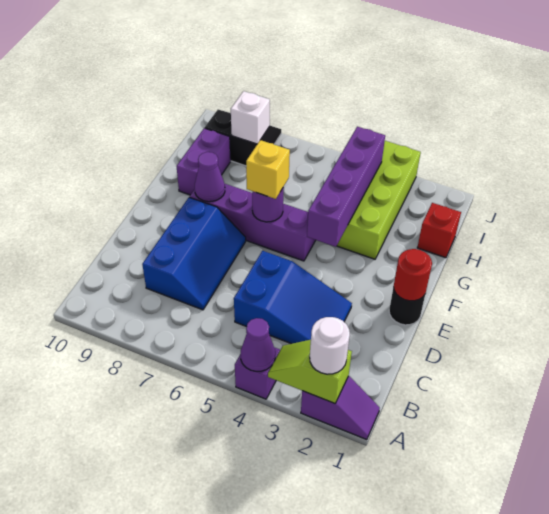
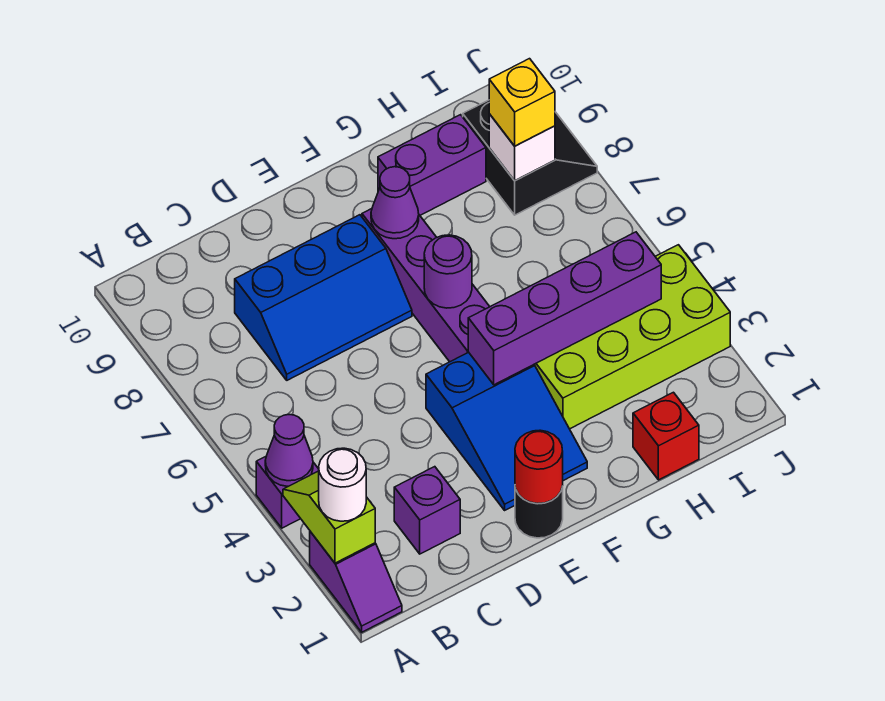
none -> purple 1x1 brick [394,467,460,554]
blue 2x3 slope [234,251,352,344] -> blue 2x3 slope moved to [426,352,587,510]
yellow 1x1 brick [246,140,290,199] -> yellow 1x1 brick moved to [489,59,555,146]

